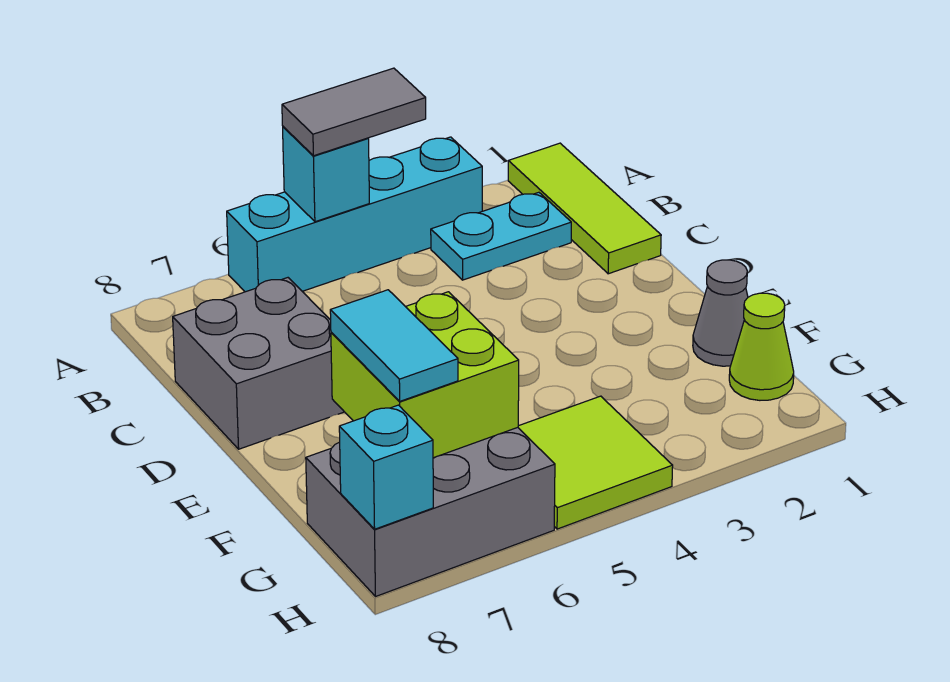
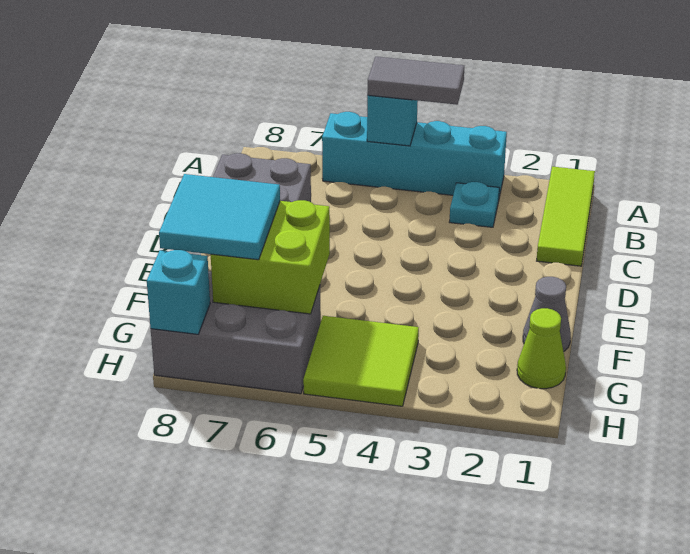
cyan 1x2 plate [431,192,571,280] -> cyan 1x1 plate [450,182,499,227]
cyan 1x2 tile [330,290,458,401] -> cyan 2x2 tile [159,174,280,260]

